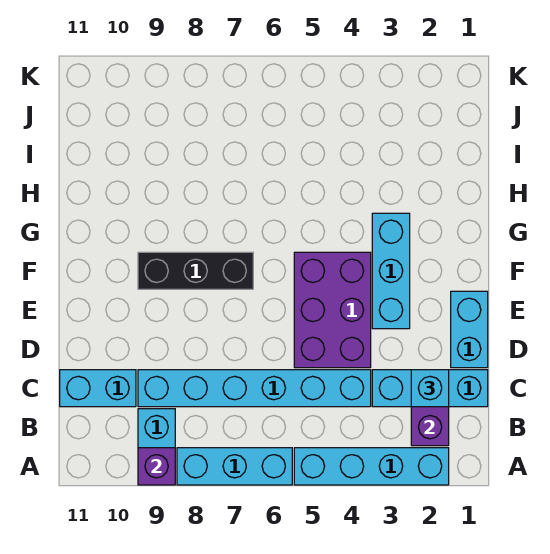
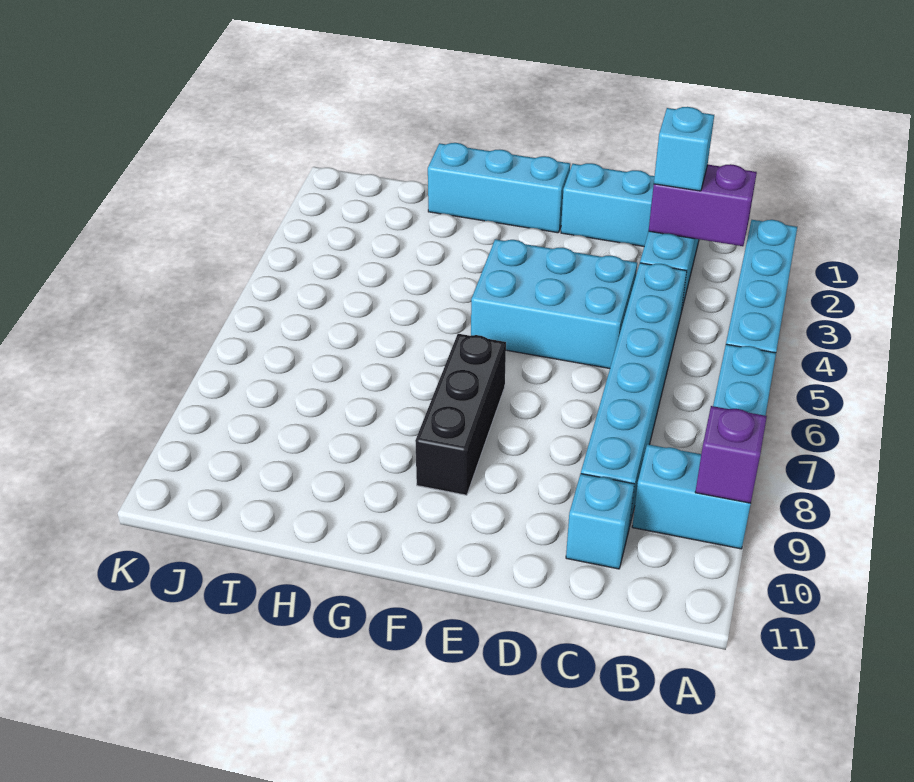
cyan 1x2 brick [60,370,136,407] -> cyan 1x1 brick [566,474,634,569]
purple 2x3 brick [294,252,371,368] -> cyan 2x3 brick [471,239,637,369]
cyan 1x3 brick [372,213,410,329] -> cyan 1x3 brick moved to [428,143,570,233]

